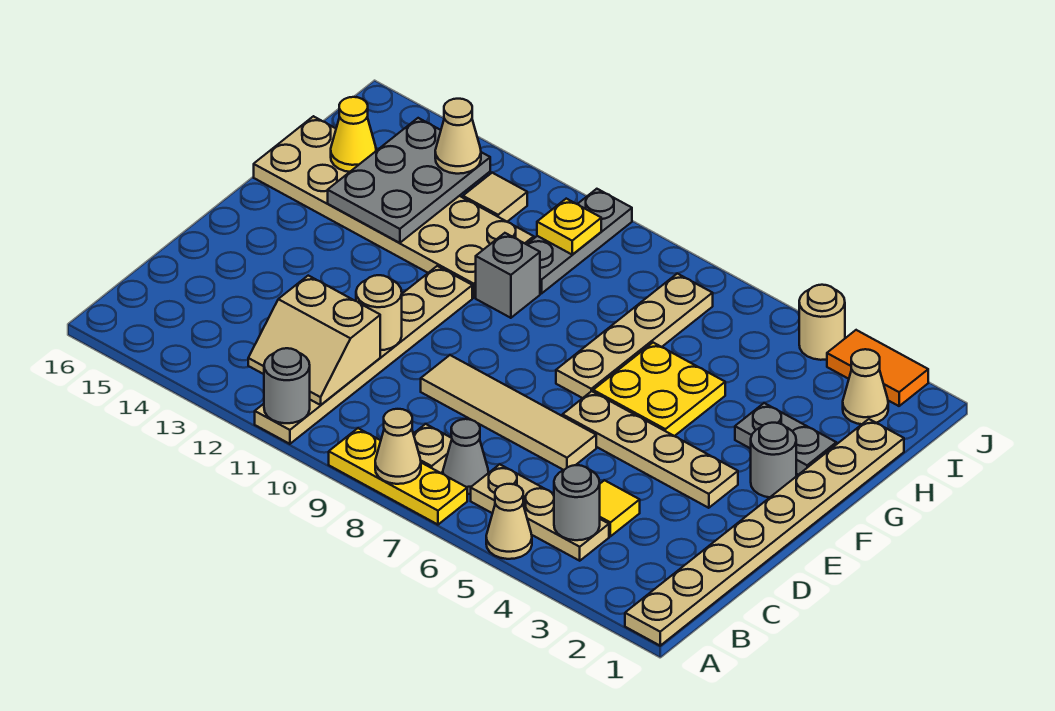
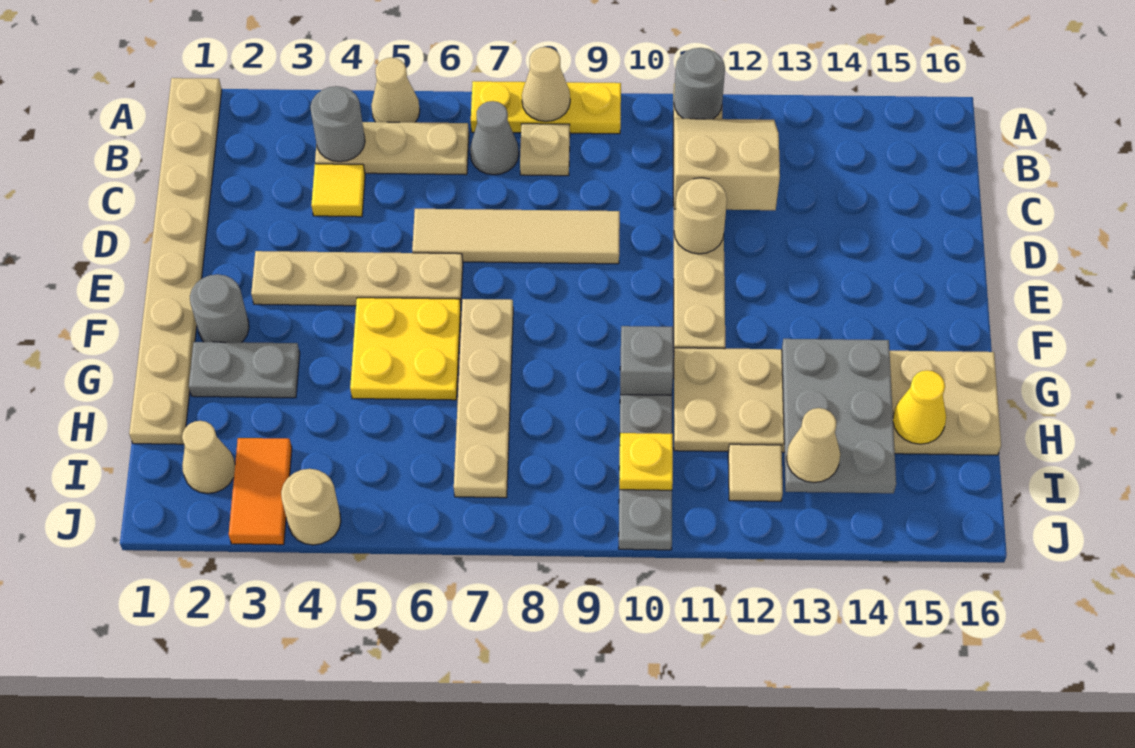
orange 1x2 tile [827,330,928,406] -> orange 1x2 tile turned to [229,438,292,545]

